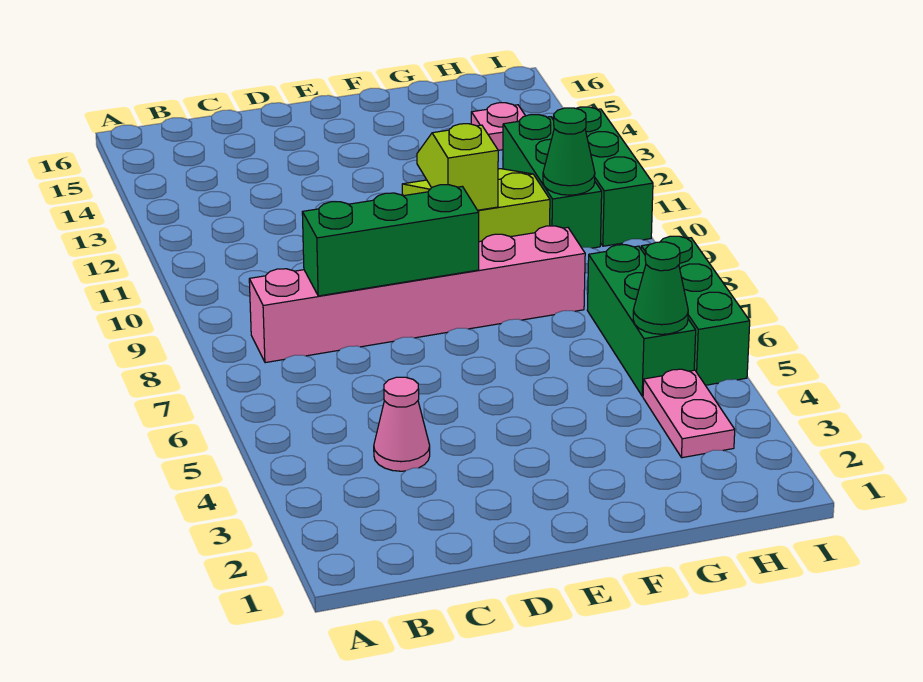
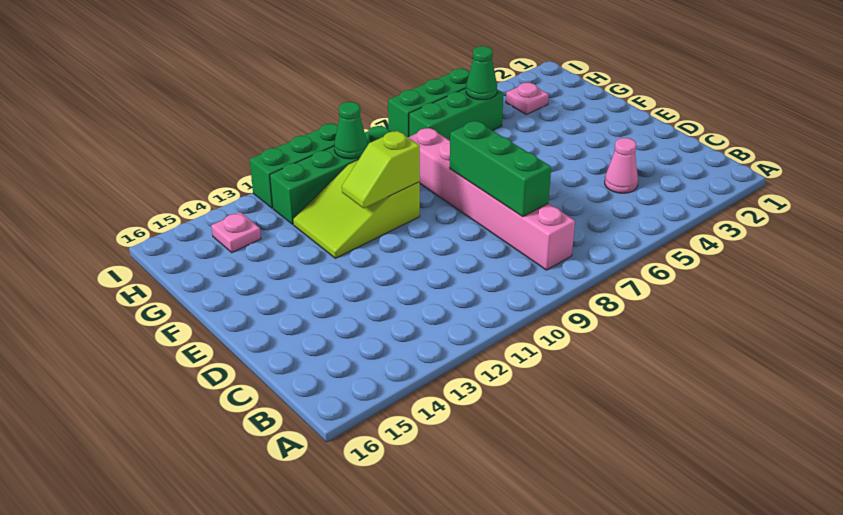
pink 1x2 plate [643,369,735,458] -> pink 1x1 plate [506,83,549,115]
green 1x3 brick [503,115,602,248] -> green 1x4 brick [270,125,391,224]

